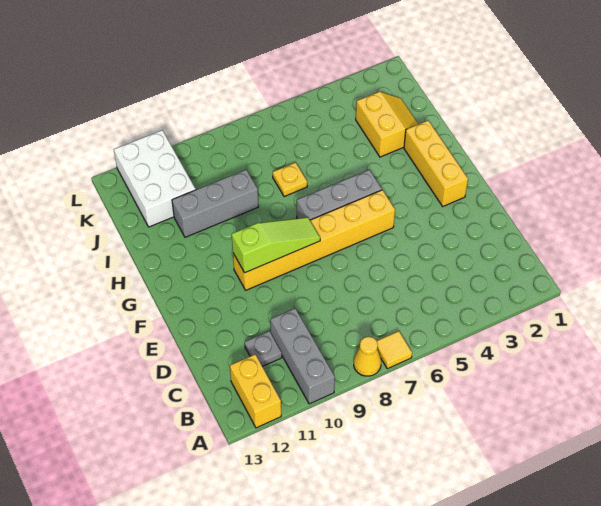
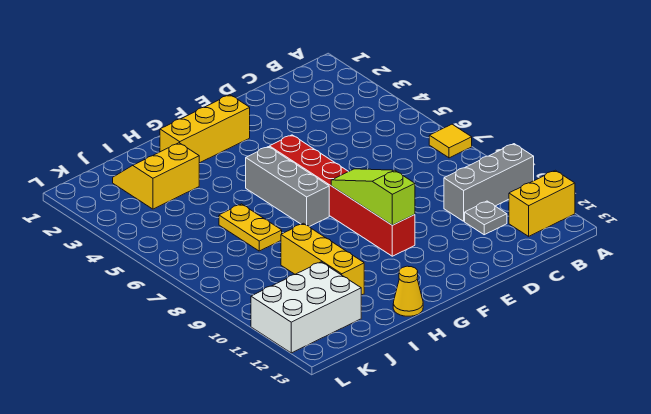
yellow 1x1 cone [354,337,381,376] -> yellow 1x1 cone moved to [393,266,423,316]
yellow 1x6 brick [233,190,395,290] -> red 1x6 brick [269,135,415,256]
yellow 1x1 plate [273,163,307,197] -> yellow 1x2 plate [219,204,282,251]
grey 1x3 brick [172,170,258,237] -> yellow 1x3 brick [281,223,364,295]

